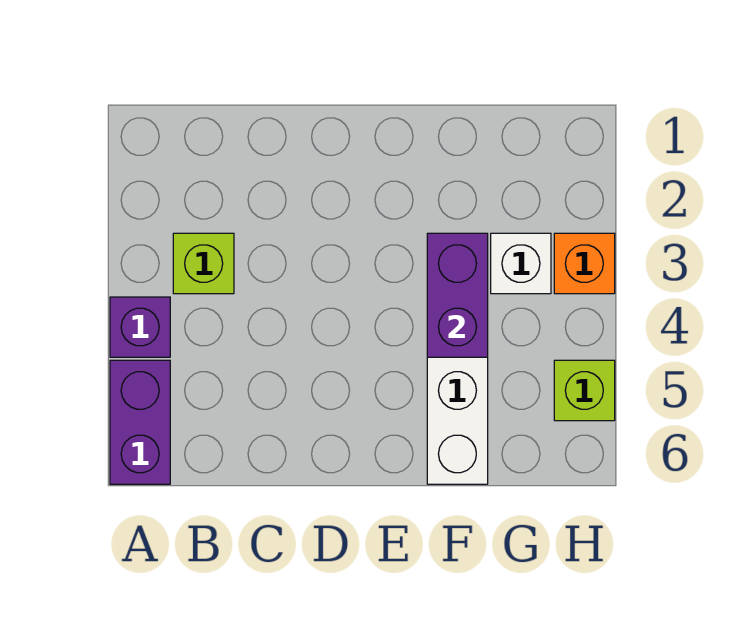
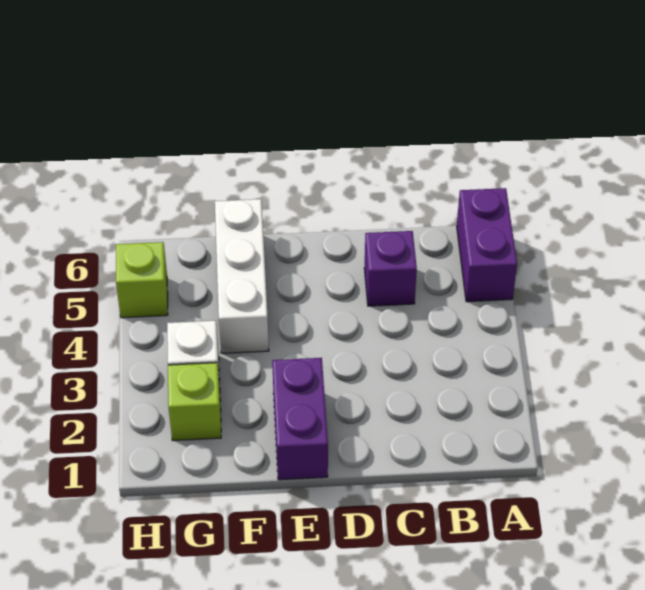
purple 1x1 brick [110,297,170,357] -> purple 1x1 brick moved to [364,231,417,306]
lime 1x1 brick [173,233,234,294] -> lime 1x1 brick moved to [168,363,221,441]
purple 1x2 brick [427,233,488,357] -> purple 1x2 brick moved to [272,358,328,480]
orange 1x1 brick [554,233,615,294] -> none

